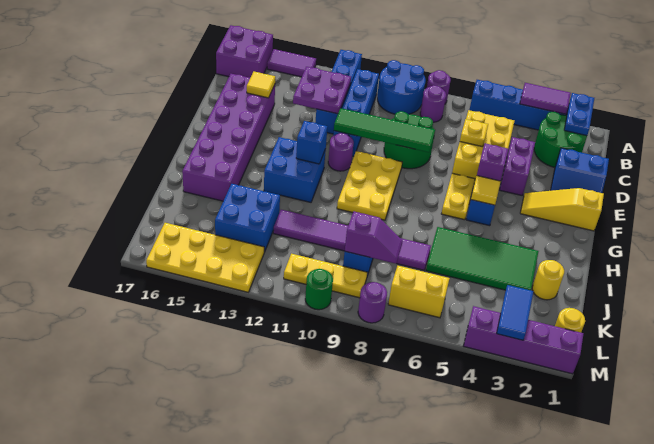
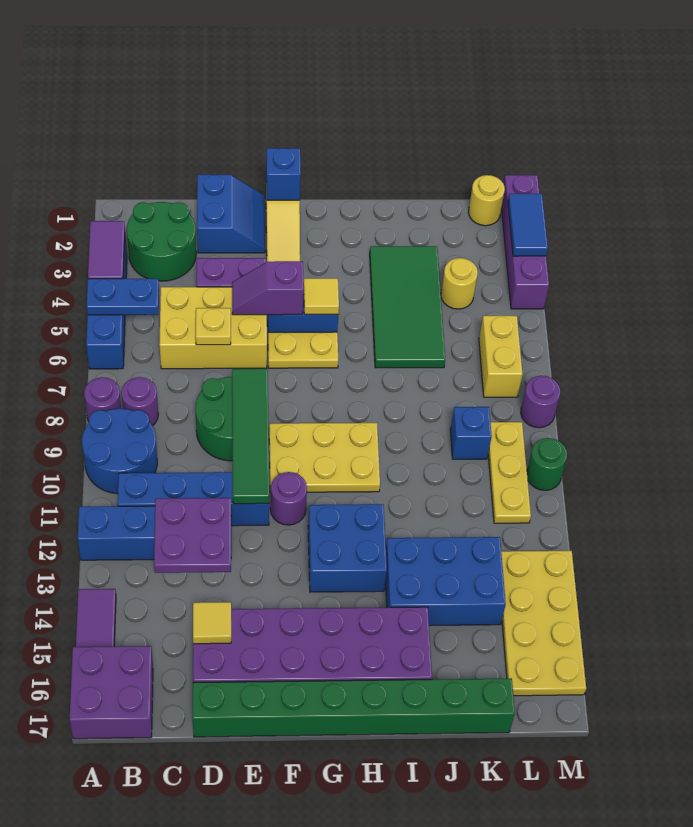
blue 1x2 plate [564,93,594,136] -> blue 1x2 plate moved to [87,279,159,315]
none -> green 1x8 brick [193,678,515,737]
blue 1x1 brick [296,121,327,164] -> blue 1x1 brick moved to [266,148,301,200]
yellow 1x1 round brick [532,260,564,300] -> yellow 1x1 round brick moved to [441,258,478,309]
purple 1x6 tile [273,210,431,270] -> none
blue 2x2 brick [215,184,280,252] -> blue 2x3 brick [385,537,506,626]
purple 1x2 slope [345,212,402,264] -> none
blue 1x2 tile [497,285,534,340] -> blue 1x2 tile turned to [508,194,548,256]

